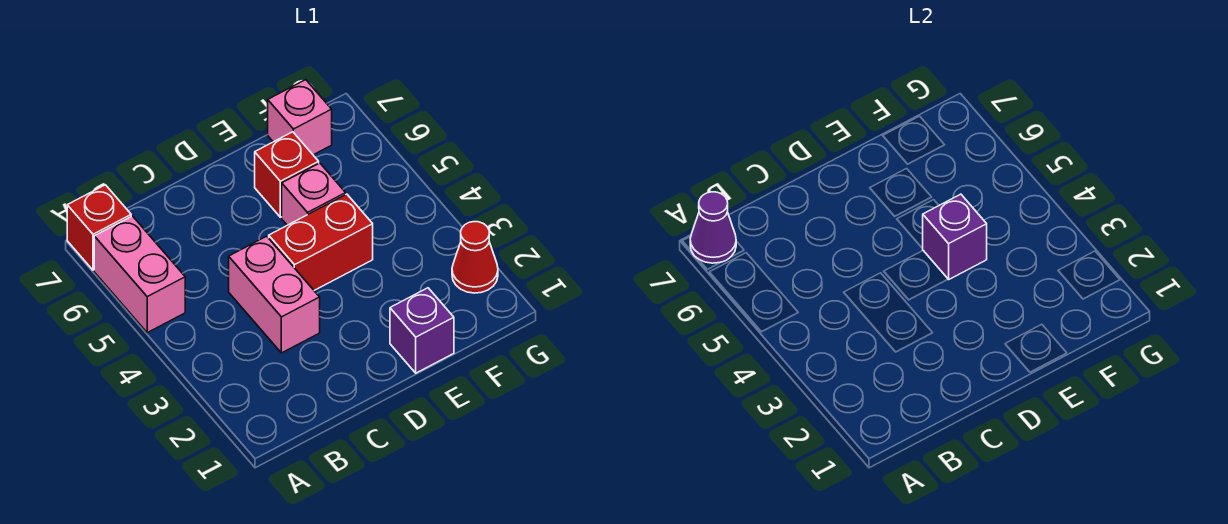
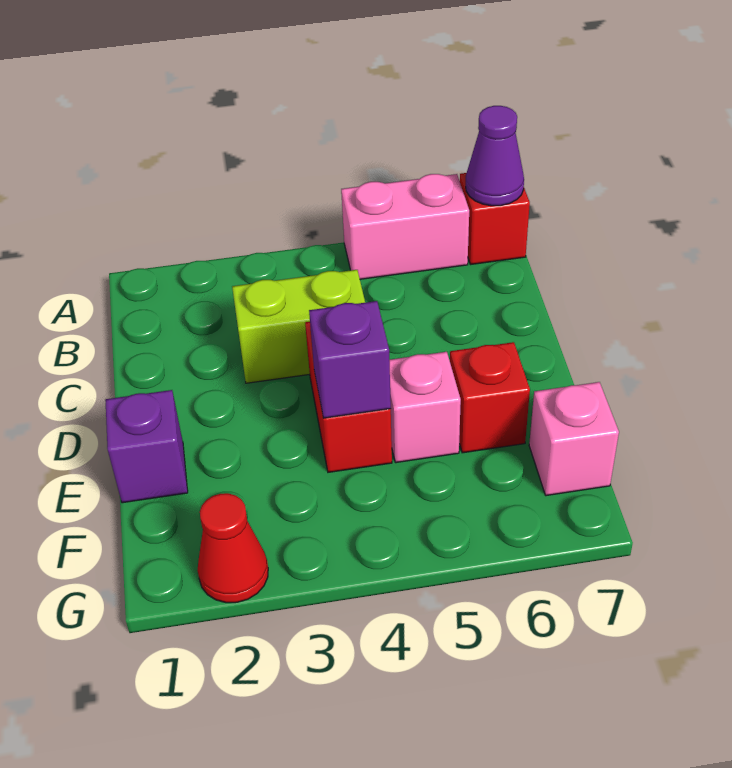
pink 1x2 brick [229,236,320,353] -> lime 1x2 brick [232,270,365,383]

